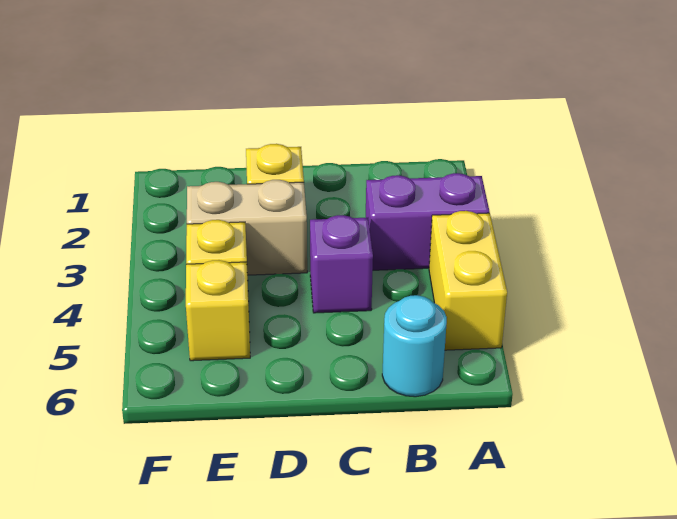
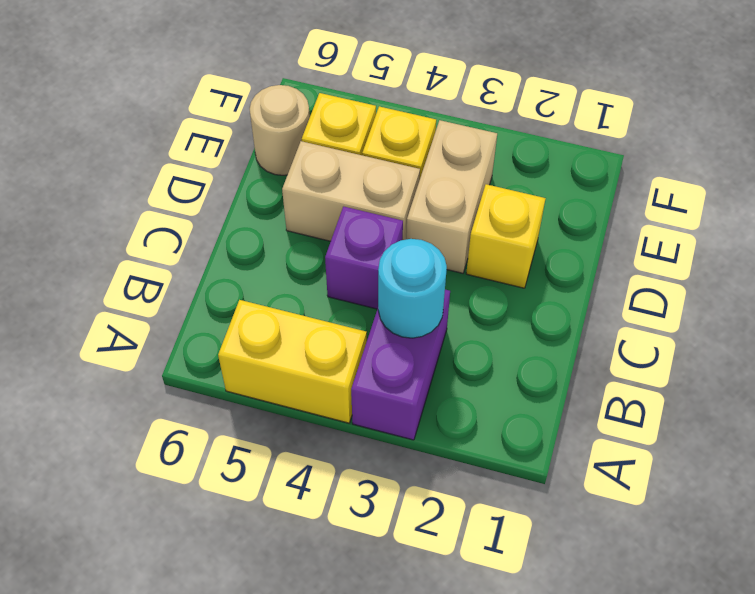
cyan 1x1 round brick [382,295,447,397] -> cyan 1x1 round brick moved to [378,239,447,338]
none -> tan 1x2 brick [282,141,420,241]
none -> tan 1x1 round brick [250,85,310,175]

